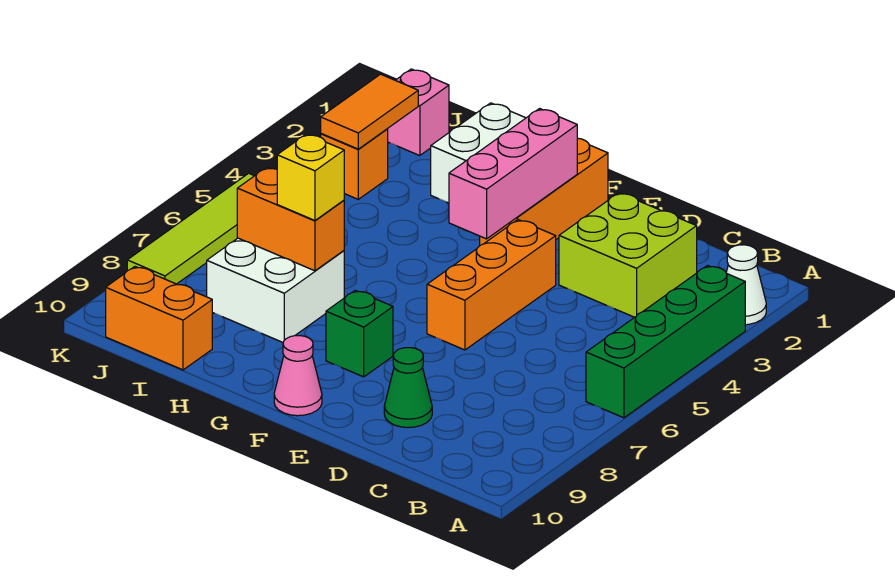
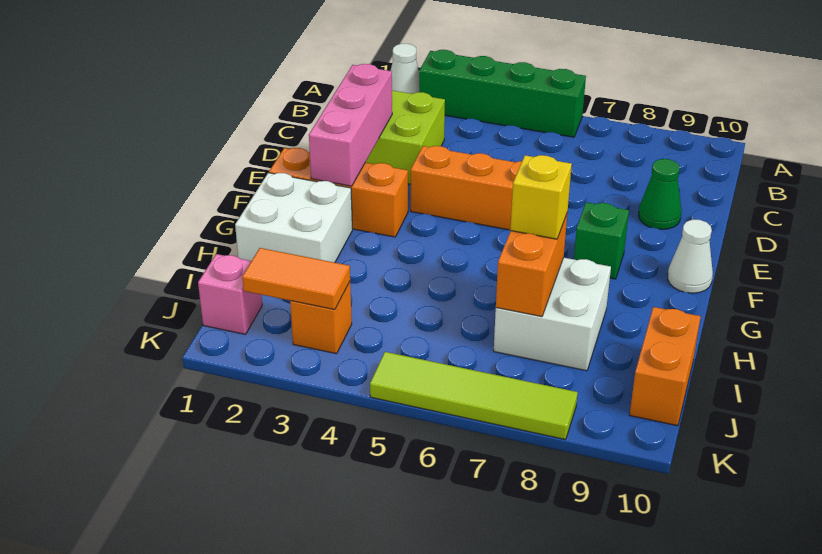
pink 1x3 brick [449,109,577,239] -> pink 1x3 brick turned to [309,64,392,186]
pink 1x1 cone [274,336,322,416] -> white 1x1 cone [668,220,713,293]

